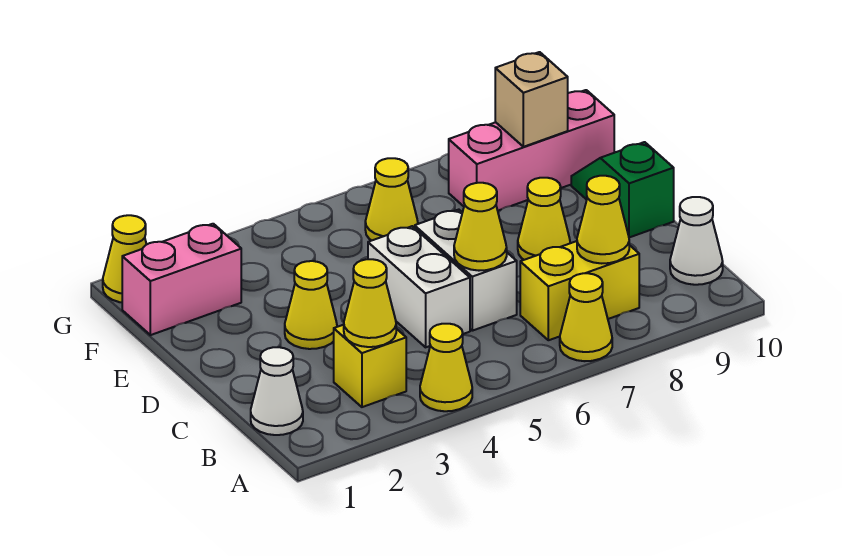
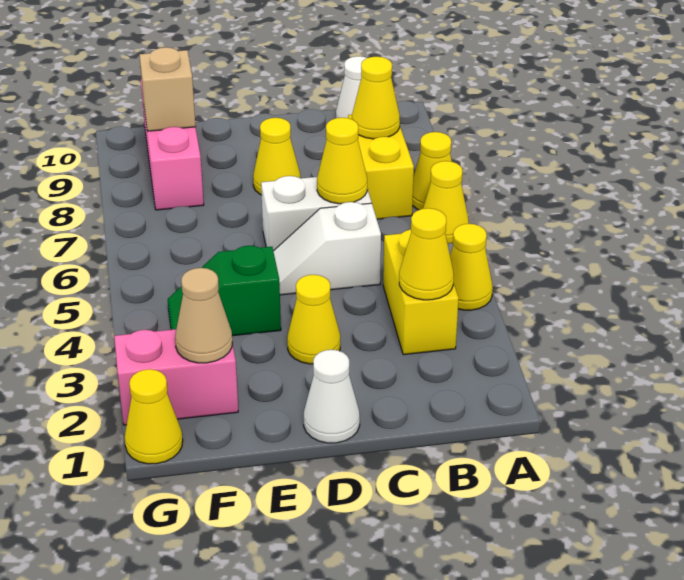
white 1x1 cone [251,347,303,435] -> white 1x1 cone moved to [304,350,360,443]
yellow 1x1 brick [334,325,406,407] -> yellow 1x2 brick [383,230,459,355]
white 1x2 brick [368,226,470,347] -> white 1x2 slope [273,202,381,295]
green 1x2 slope [571,142,674,238] -> green 1x2 slope moved to [168,246,281,336]
pink 1x2 brick [122,224,241,335] -> pink 1x2 brick turned to [114,329,238,425]
none -> tan 1x1 cone [175,268,232,363]
yellow 1x1 cone [365,158,418,241] -> yellow 1x1 cone moved to [423,161,469,244]

